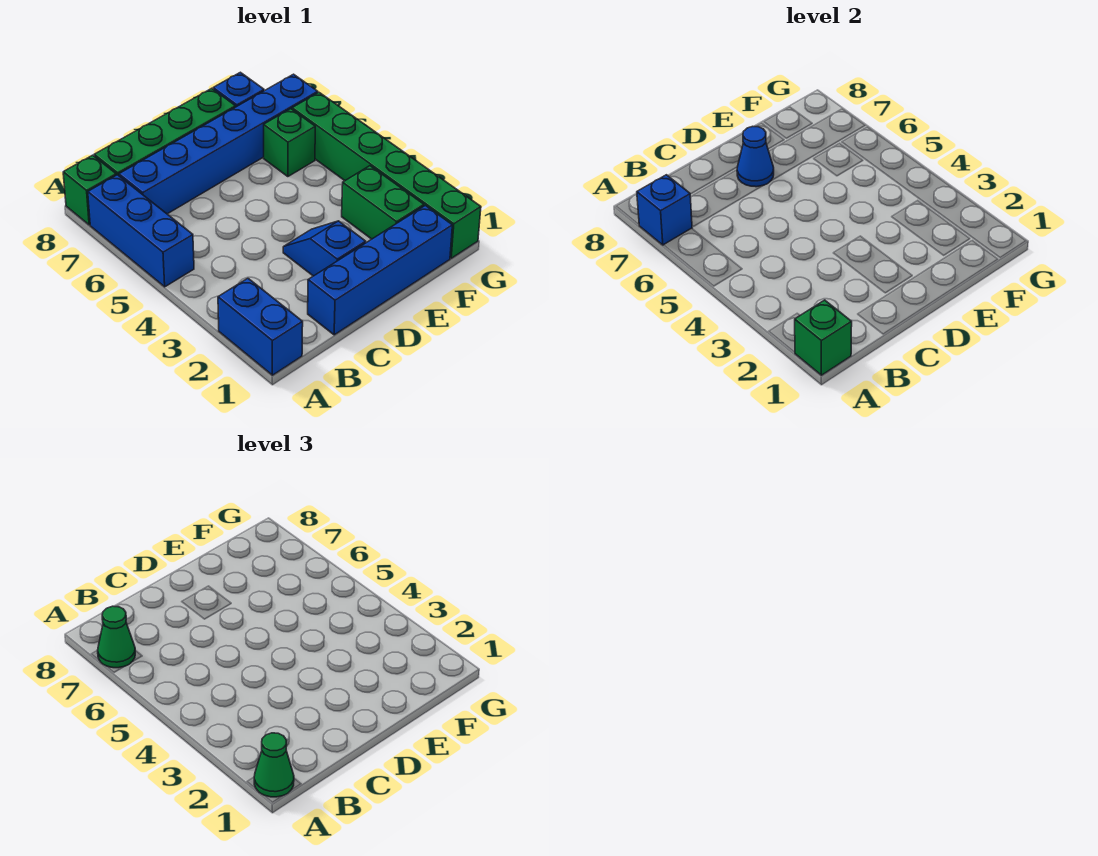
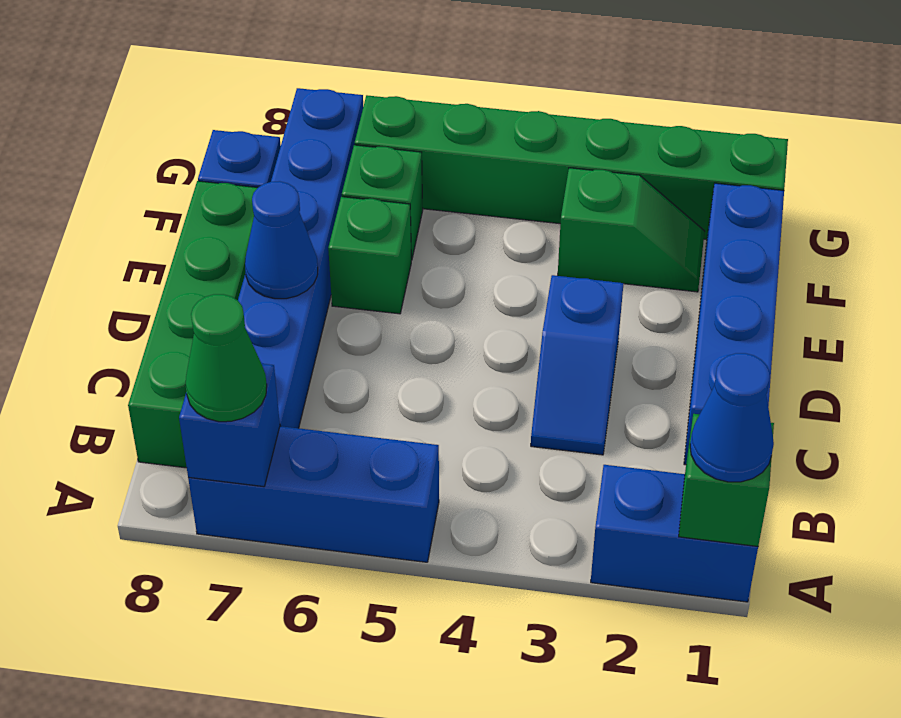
green 1x1 cone [254,733,294,797] -> blue 1x1 cone [690,353,774,482]
green 1x1 brick [63,155,116,225] -> green 1x1 brick moved to [328,197,411,314]
blue 1x2 slope [283,221,366,276] -> blue 1x2 slope turned to [531,275,624,455]
green 1x2 brick [342,166,424,239] -> green 1x2 slope [558,168,705,292]

